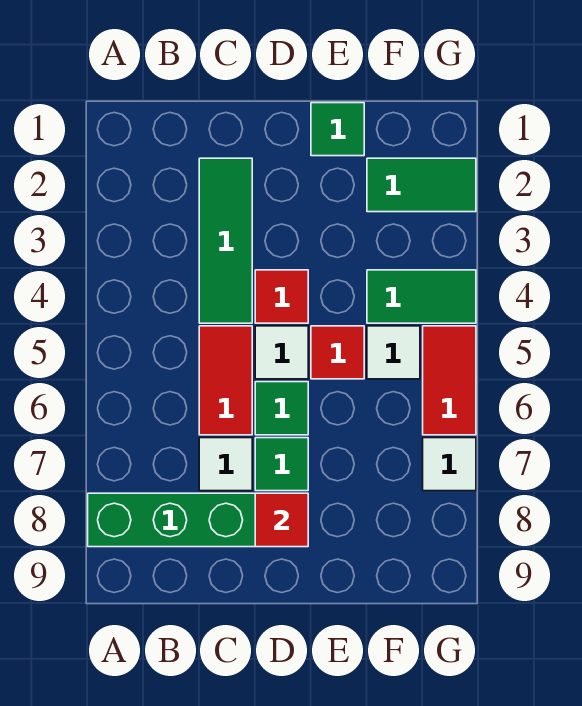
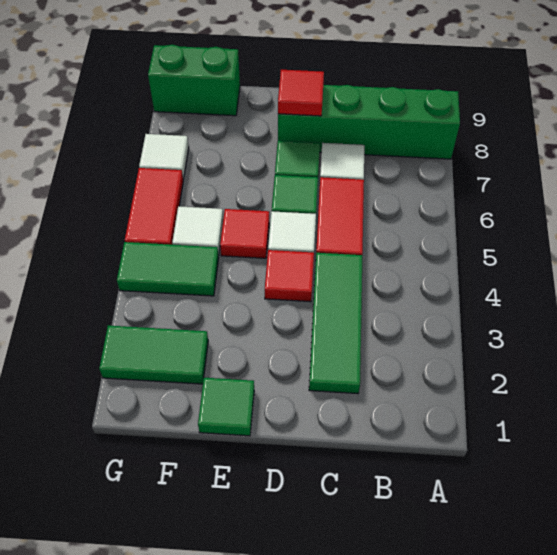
none -> green 1x2 brick [148,45,240,116]

